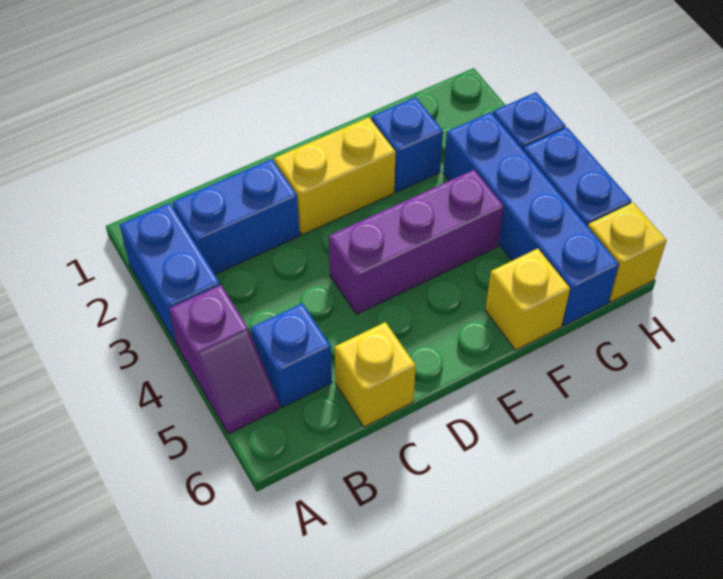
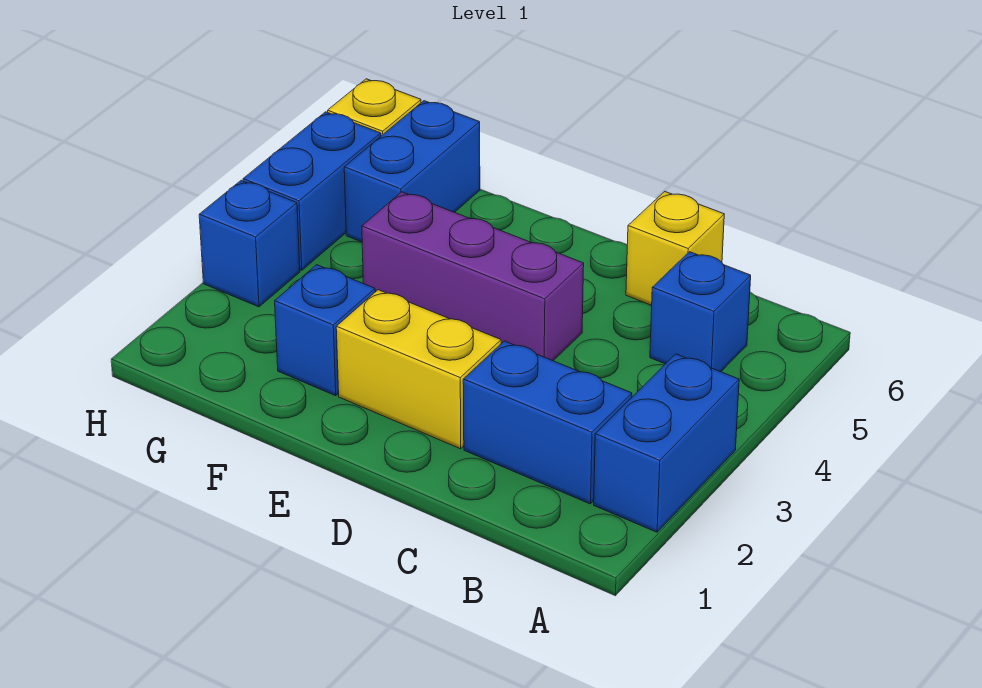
purple 1x2 slope [169,285,279,434] -> none
yellow 1x1 brick [485,249,570,350] -> none
blue 1x4 brick [443,112,619,326] -> blue 1x2 brick [344,101,480,242]

